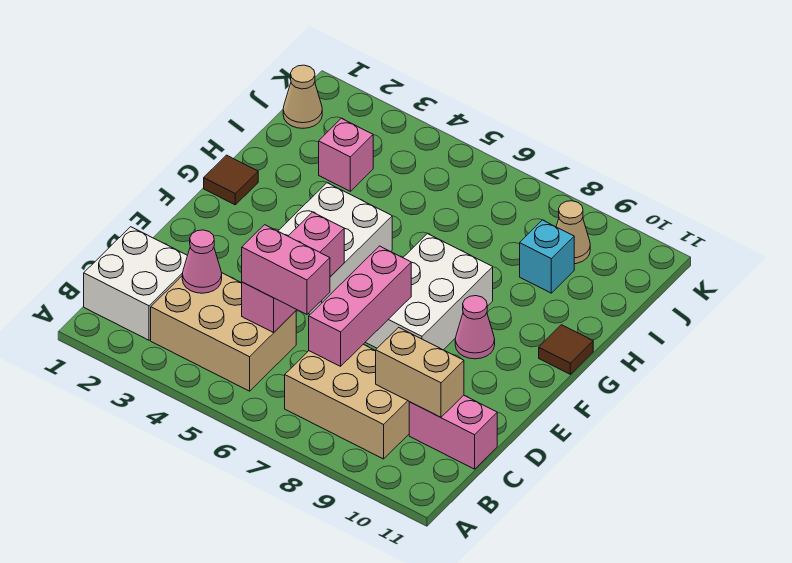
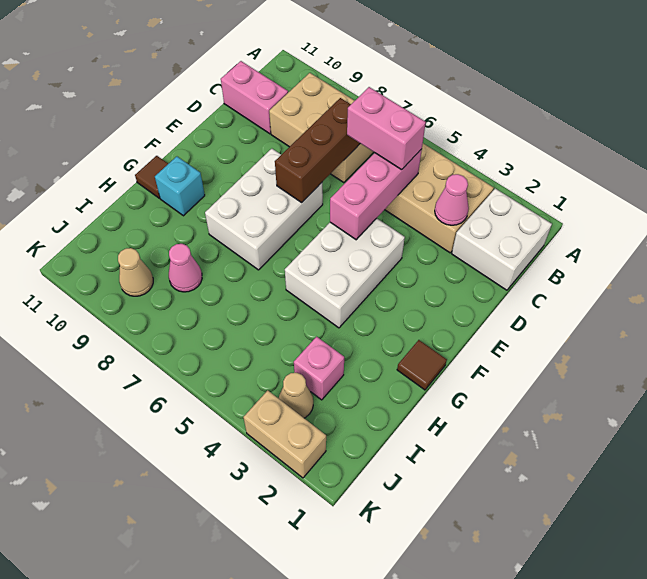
pink 1x3 brick [309,246,411,366] -> brown 1x3 brick [275,98,360,202]
tan 1x2 brick [376,327,464,417] -> tan 1x2 brick moved to [243,390,326,478]
pink 1x1 cone [455,296,495,359] -> pink 1x1 cone moved to [169,244,202,292]
cyan 1x1 brick [520,220,574,293] -> cyan 1x1 brick moved to [155,157,205,216]
tan 1x1 cone [283,65,322,128] -> tan 1x1 cone moved to [279,373,313,418]

